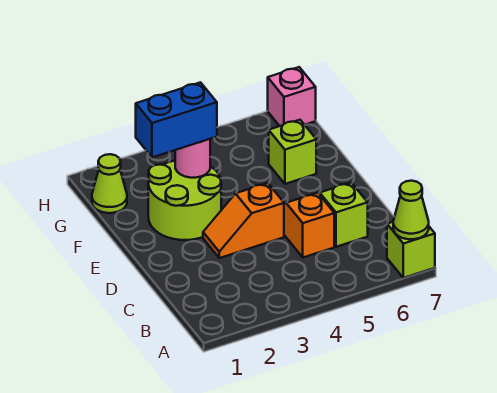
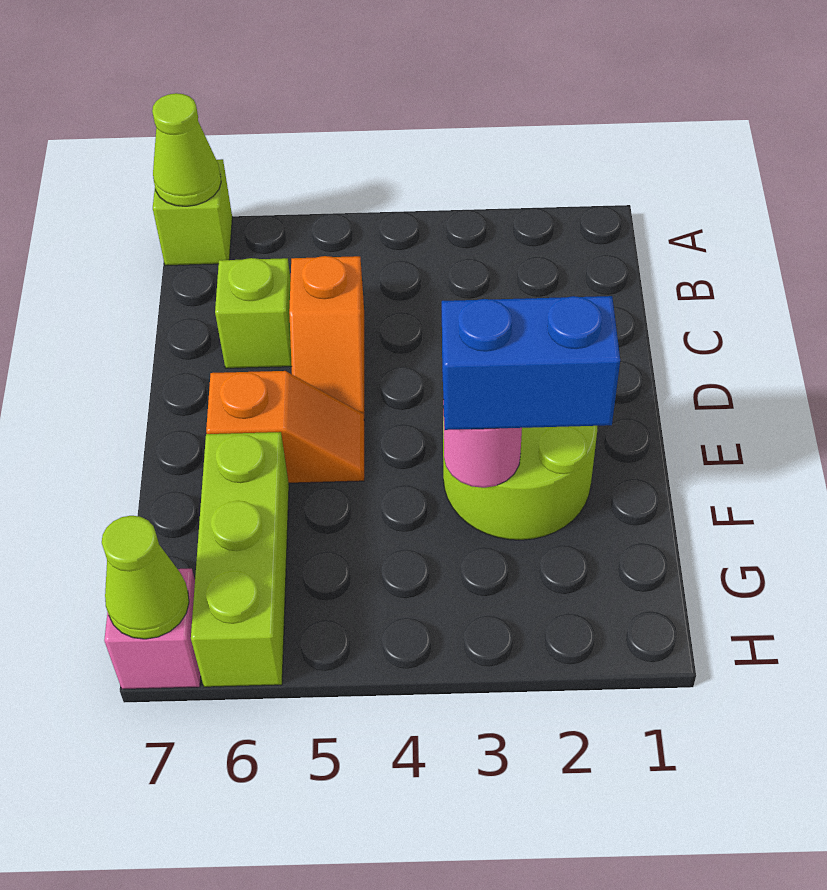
orange 1x2 slope [203,183,284,258] -> orange 1x2 slope moved to [206,371,364,483]
lime 1x1 brick [269,120,316,184] -> lime 1x3 brick [191,432,289,687]
lime 1x1 cone [92,154,127,213] -> lime 1x1 cone moved to [102,516,189,639]

